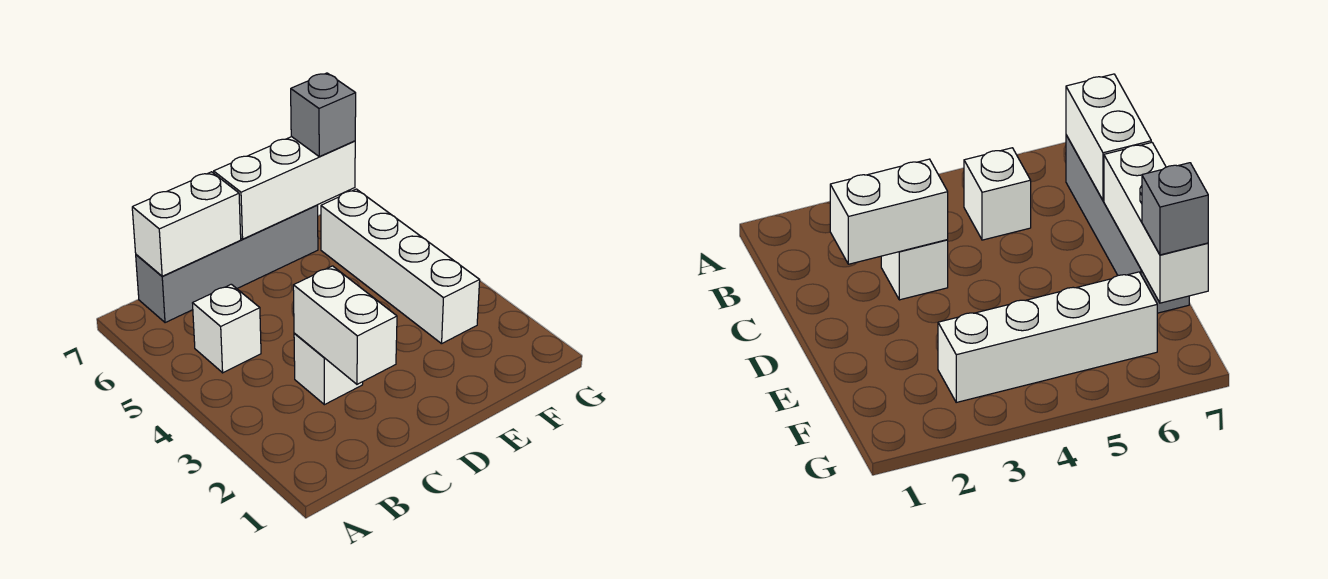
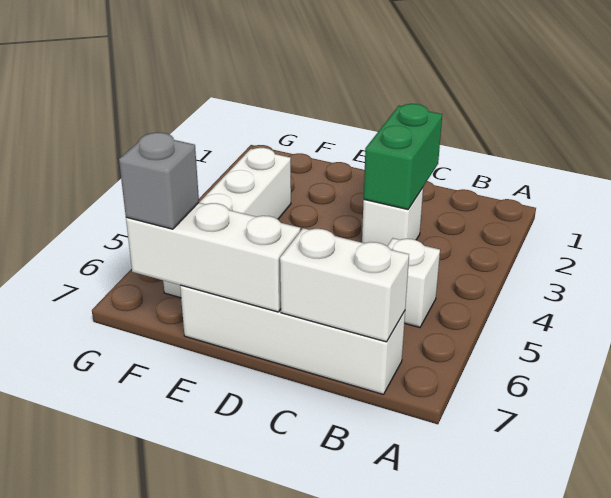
grey 1x4 brick [136,205,318,323] -> white 1x4 brick [180,285,405,395]
white 1x2 brick [293,266,397,384] -> green 1x2 brick [364,104,442,209]

